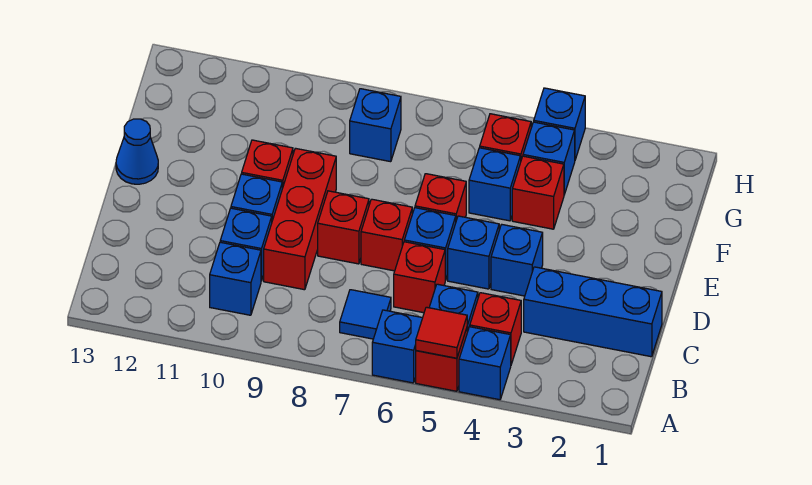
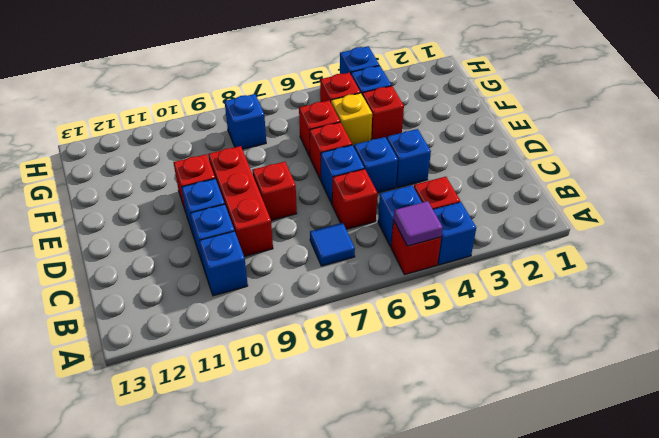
red 1x1 tile [416,307,467,358] -> purple 1x1 tile [394,201,443,246]
blue 1x1 brick [372,310,422,383] -> none
blue 1x3 brick [524,267,662,357] -> none
red 1x1 brick [361,199,412,271] -> red 1x1 brick moved to [299,101,340,157]
blue 1x1 cone [116,119,158,184] -> none
blue 1x1 brick [469,148,521,221] -> yellow 1x1 brick [331,93,372,147]

